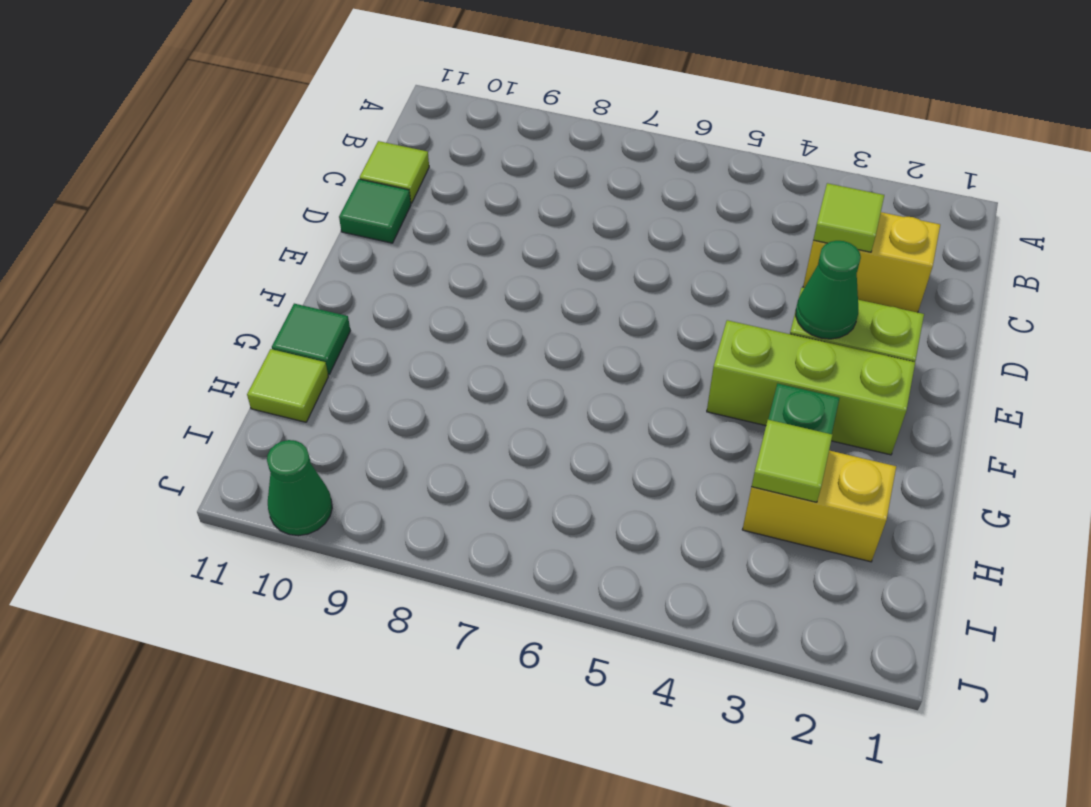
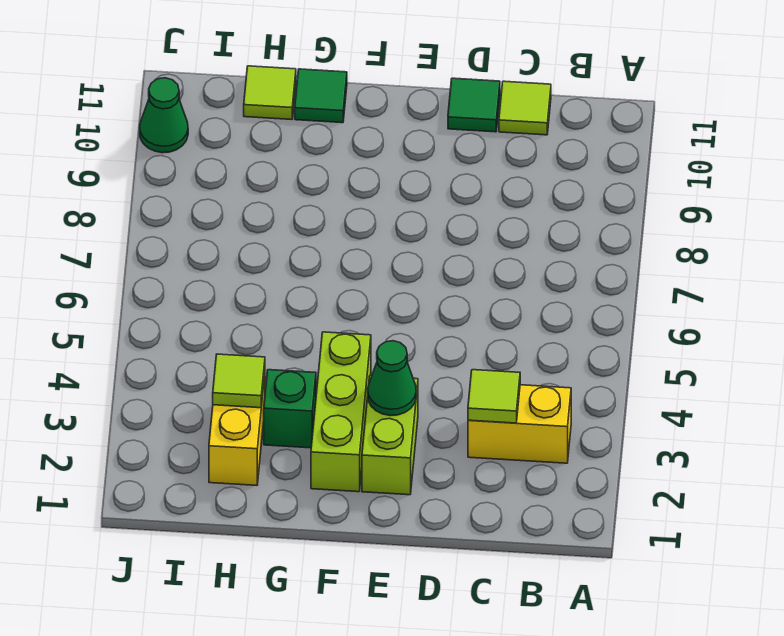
yellow 1x2 brick [803,212,940,313] -> yellow 1x2 brick turned to [468,385,571,463]

